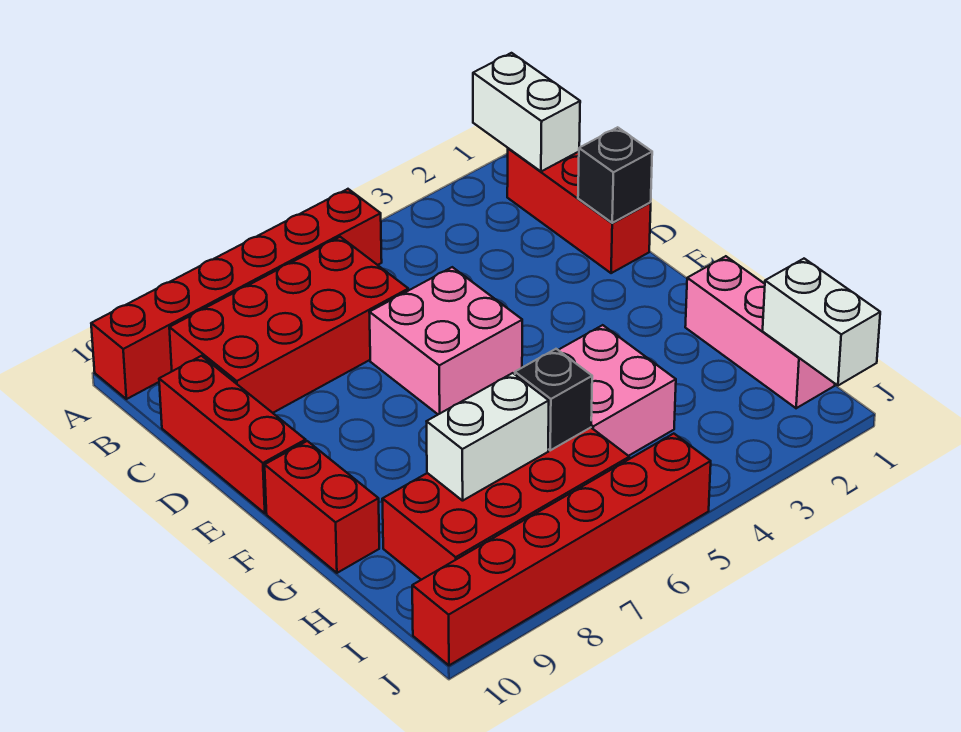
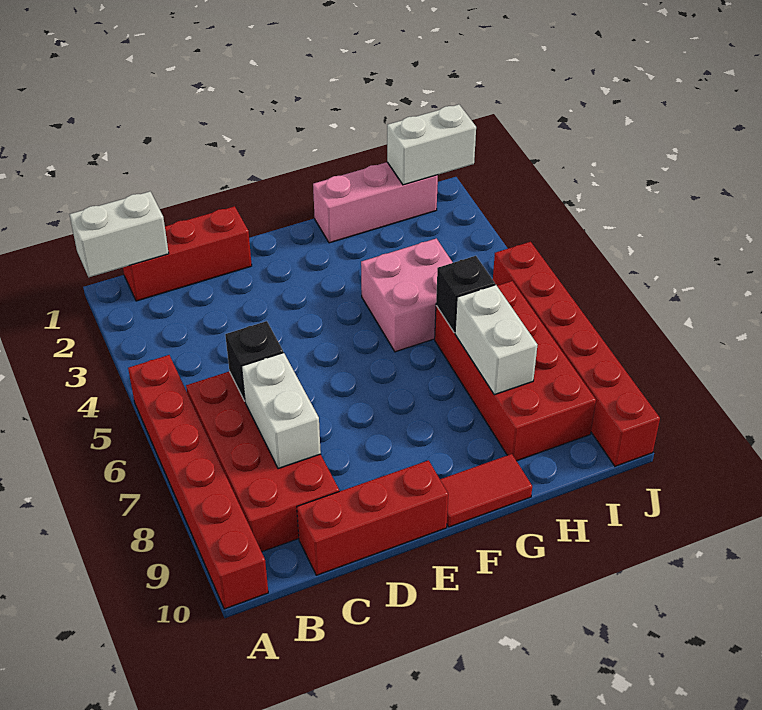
none -> white 1x2 brick [242,353,321,469]
black 1x1 brick [578,127,652,223] -> black 1x1 brick moved to [225,321,283,401]
pink 2x2 brick [369,267,522,414] -> none
red 1x2 brick [265,441,379,573] -> red 1x2 tile [440,454,532,527]

